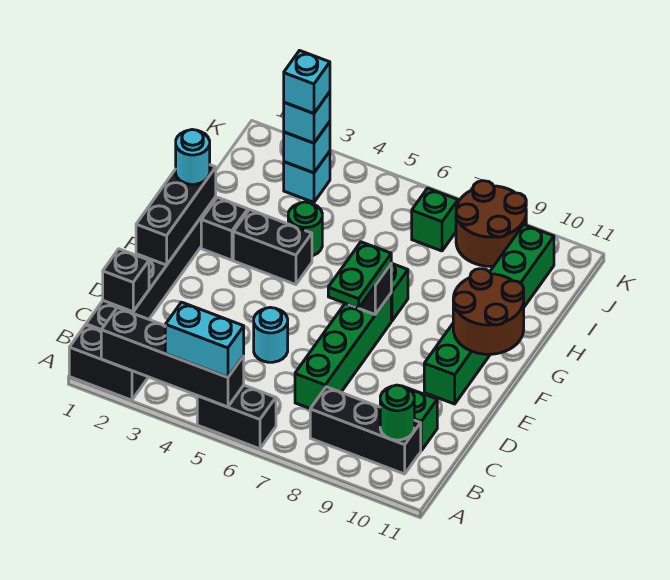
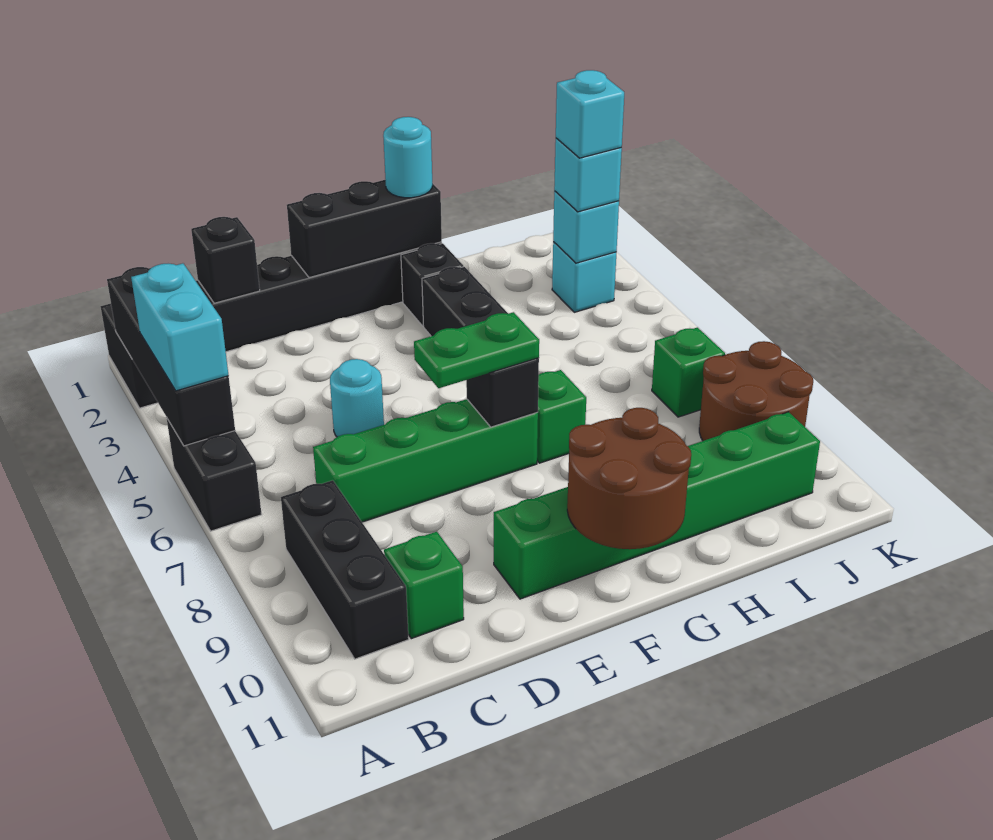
green 1x1 round brick [380,385,414,440] -> none
green 1x1 round brick [288,202,322,256] -> none

